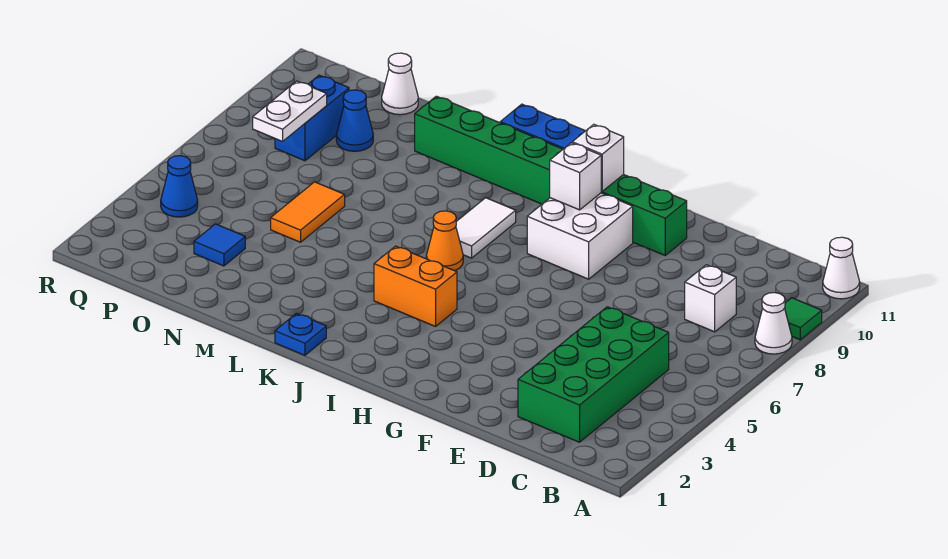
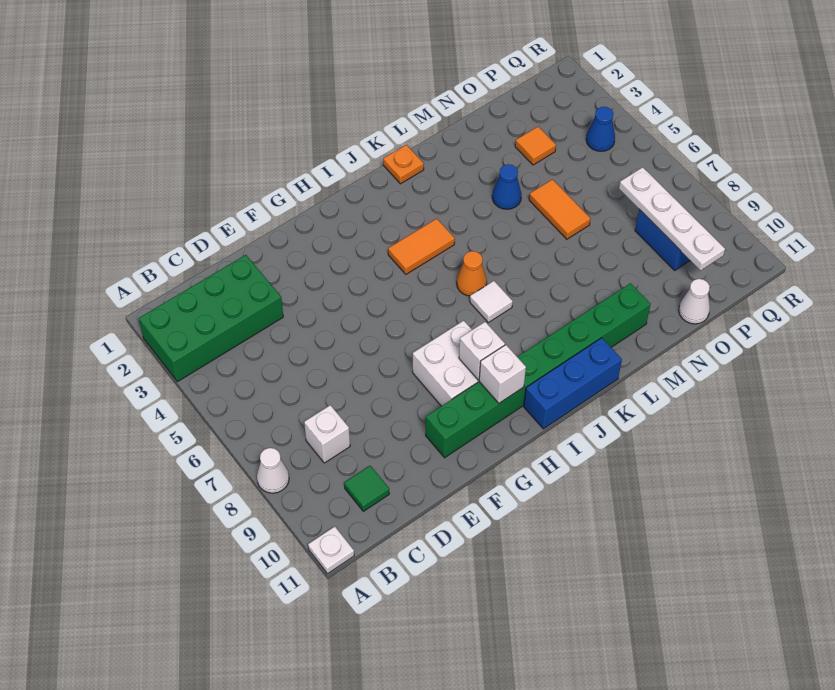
green 1x1 tile [785,298,822,340] -> green 1x1 tile moved to [344,466,389,511]
white 1x1 cone [823,237,860,299] -> white 1x1 plate [308,527,354,574]
green 2x4 brick [518,307,669,442] -> green 2x4 brick turned to [139,255,283,382]
orange 1x2 brick [374,246,457,327] -> orange 1x2 tile [388,219,455,274]
white 1x2 tile [456,198,516,258] -> white 1x1 tile [470,281,513,322]
blue 1x1 plate [275,314,326,355] -> orange 1x1 plate [383,145,424,184]
blue 1x1 tile [194,224,245,266] -> orange 1x1 tile [515,127,556,165]
blue 1x1 cone [336,90,373,151] -> blue 1x1 cone moved to [492,164,521,209]
white 1x2 plate [253,81,327,141] -> white 1x4 plate [619,167,725,270]

